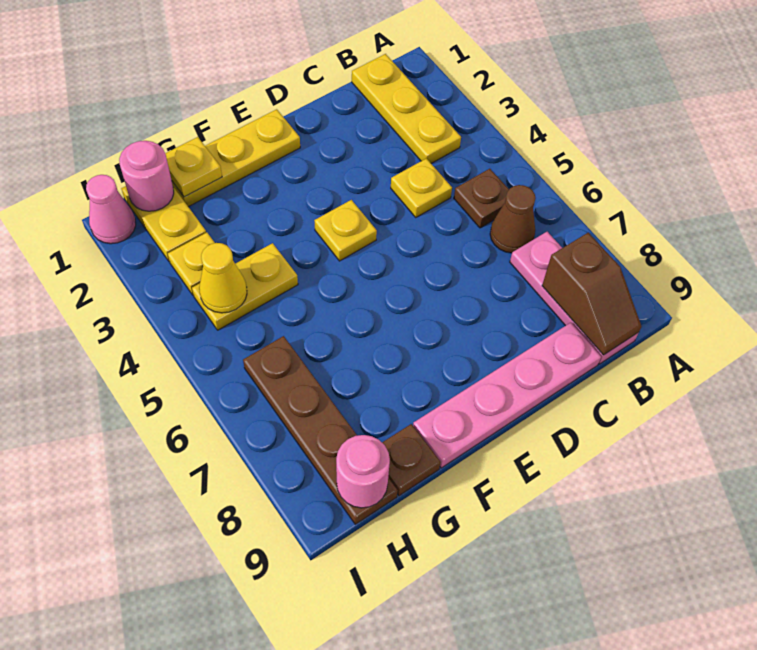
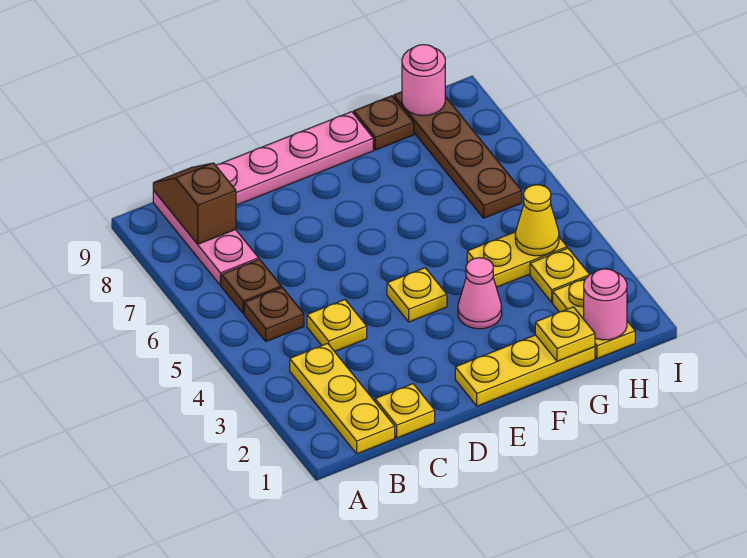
brown 1x1 cone [490,185,536,253] -> brown 1x1 plate [221,259,281,314]
none -> yellow 1x1 plate [375,384,435,438]
pink 1x1 cone [86,175,136,244] -> pink 1x1 cone moved to [458,258,502,329]

